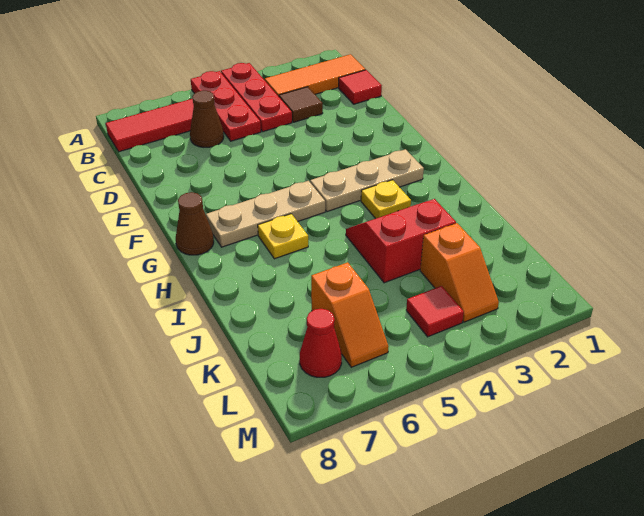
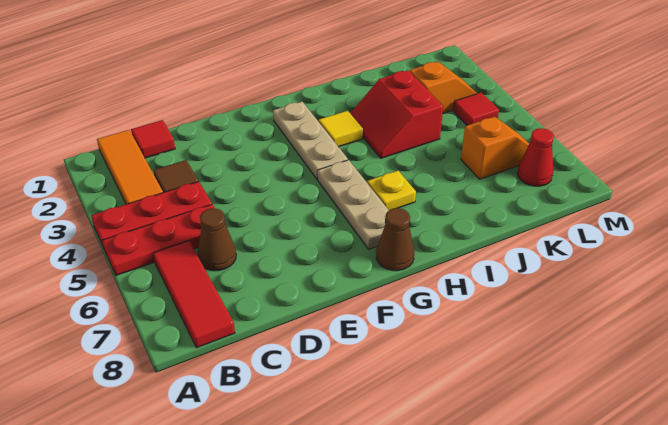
yellow 1x1 plate [361,180,411,219] -> yellow 1x1 tile [319,111,363,147]

